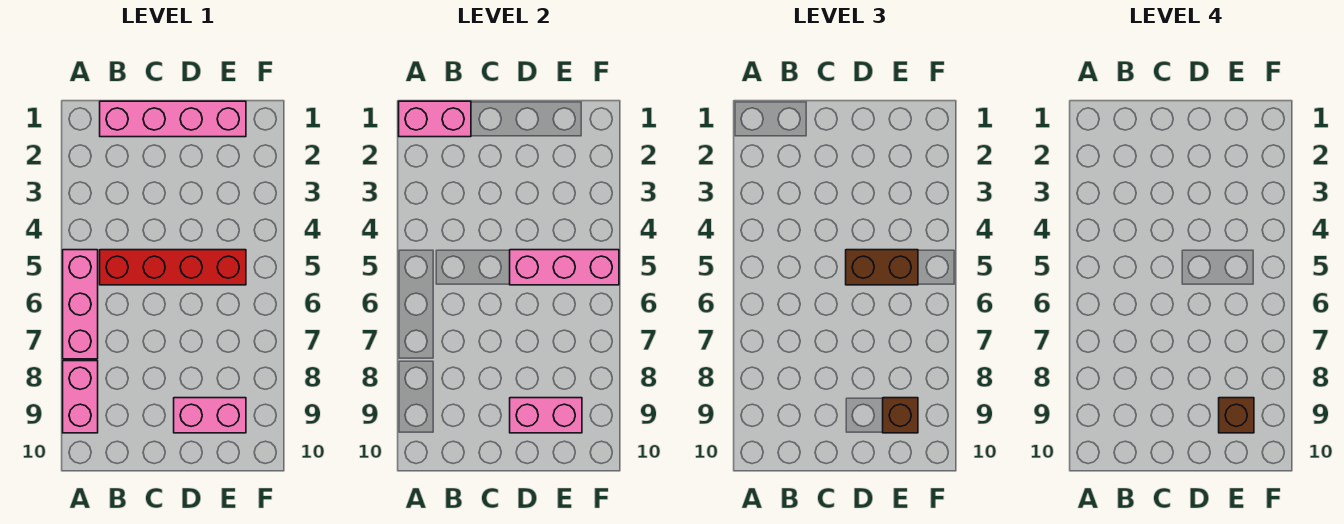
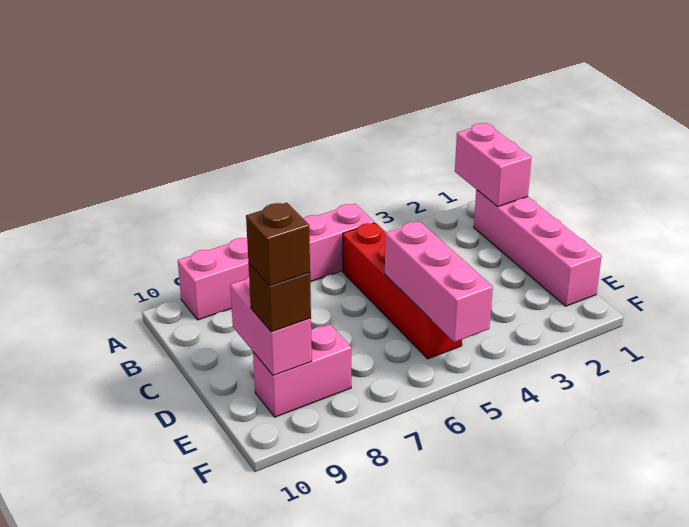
brown 1x2 brick [846,250,918,285] -> none
pink 1x2 brick [174,398,246,433] -> pink 1x2 brick turned to [253,324,351,417]

